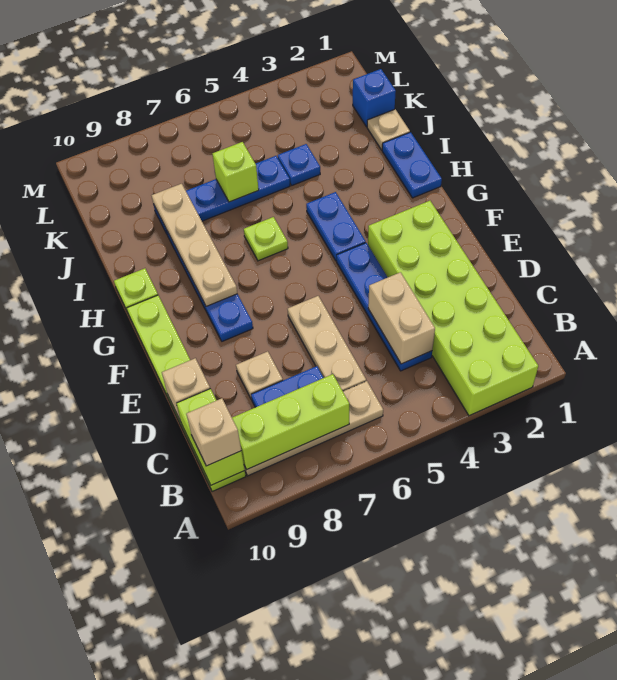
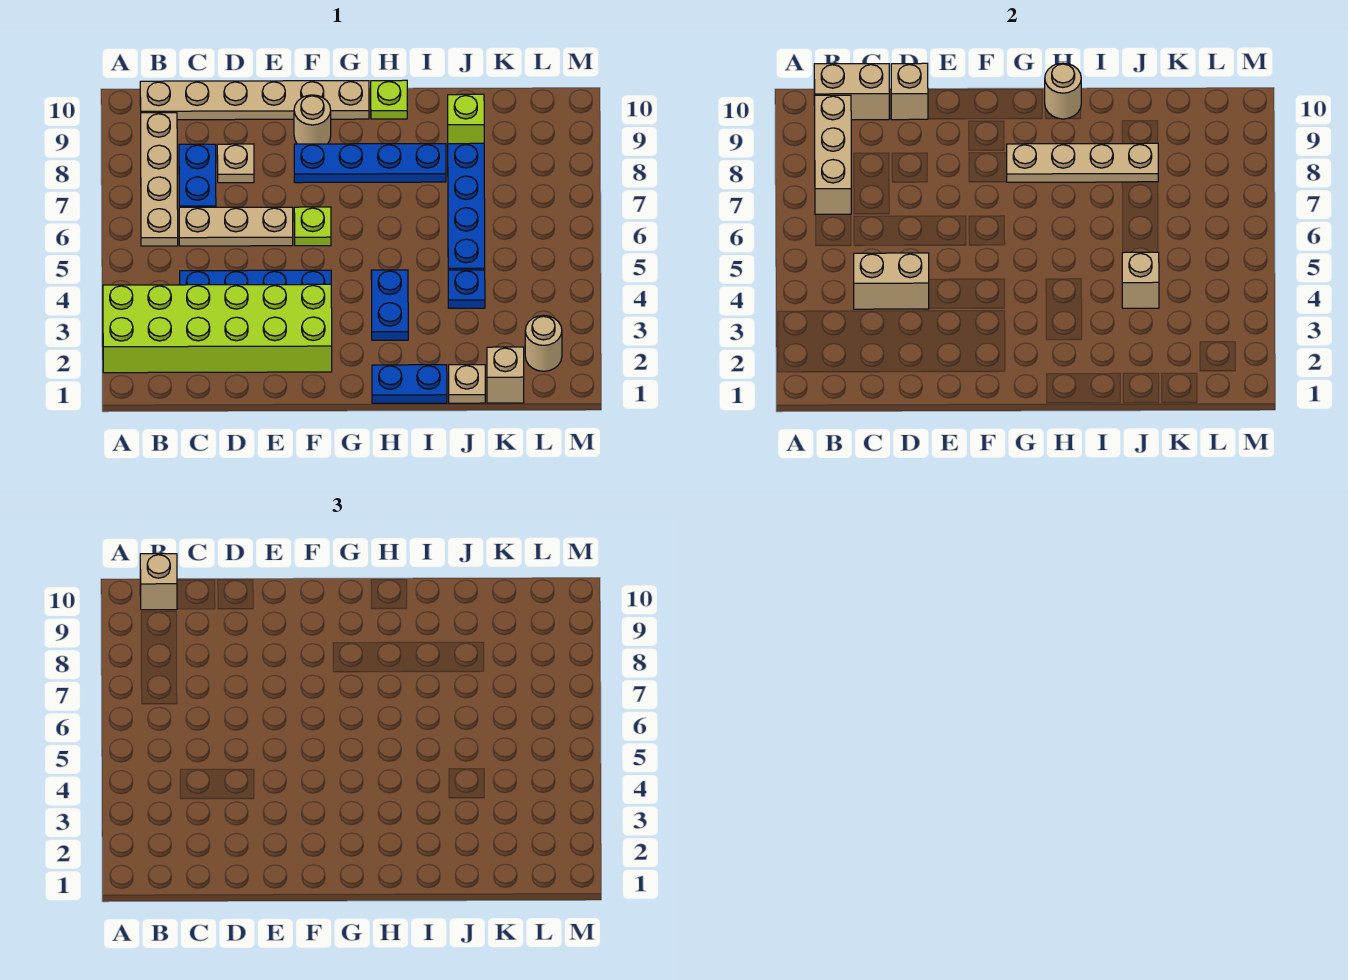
lime 1x3 brick [232,374,349,470] -> tan 1x3 brick [815,95,851,215]
lime 1x6 plate [127,295,246,492] -> tan 1x6 plate [140,81,369,120]
lime 1x2 brick [176,389,245,485] -> tan 1x2 brick [814,64,889,120]
none -> tan 1x1 round brick [294,95,331,144]
blue 1x2 plate [306,192,366,261] -> blue 1x2 plate turned to [371,270,408,340]
lime 1x1 plate [244,217,288,261] -> lime 1x1 plate moved to [294,207,331,246]
none -> tan 1x1 round brick [1045,63,1081,119]
none -> tan 1x1 brick [1122,252,1159,308]
lime 1x1 brick [212,142,259,202] -> lime 1x1 brick moved to [448,94,484,144]
blue 1x1 brick [353,69,396,127] -> tan 1x1 brick [487,347,524,403]
none -> tan 1x1 round brick [525,315,562,371]

